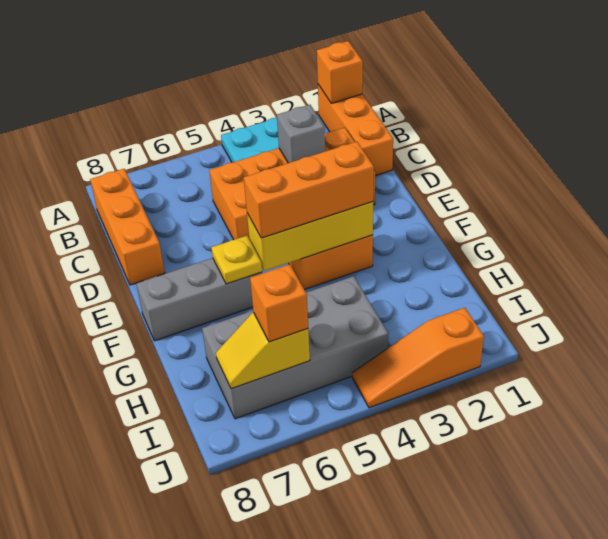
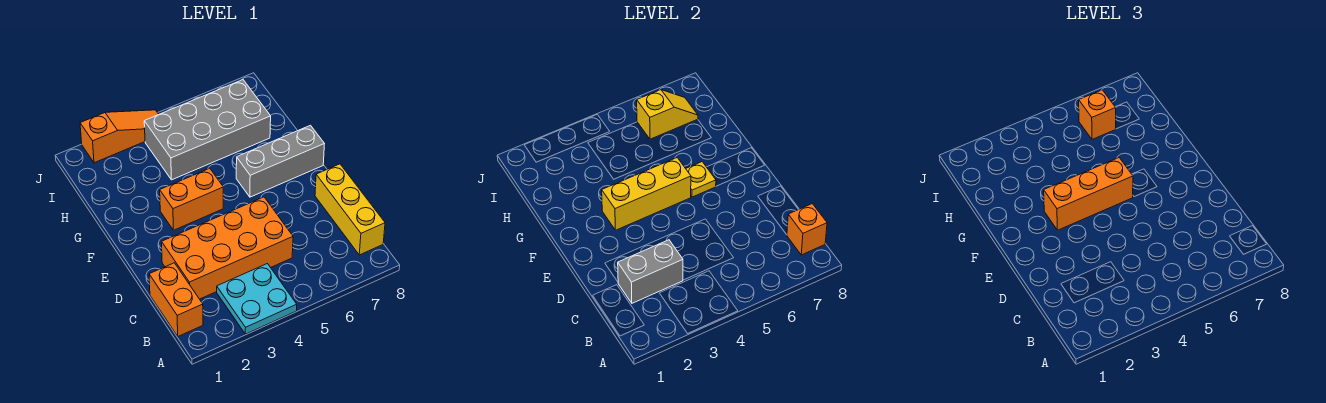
orange 1x3 brick [318,85,393,176] -> orange 1x2 brick [149,263,203,336]
orange 1x1 brick [317,41,363,103] -> orange 1x1 brick moved to [787,204,827,255]
orange 1x3 brick [90,169,165,285] -> yellow 1x3 brick [315,164,385,255]
grey 1x1 brick [277,105,325,163] -> grey 1x2 brick [618,240,683,303]

